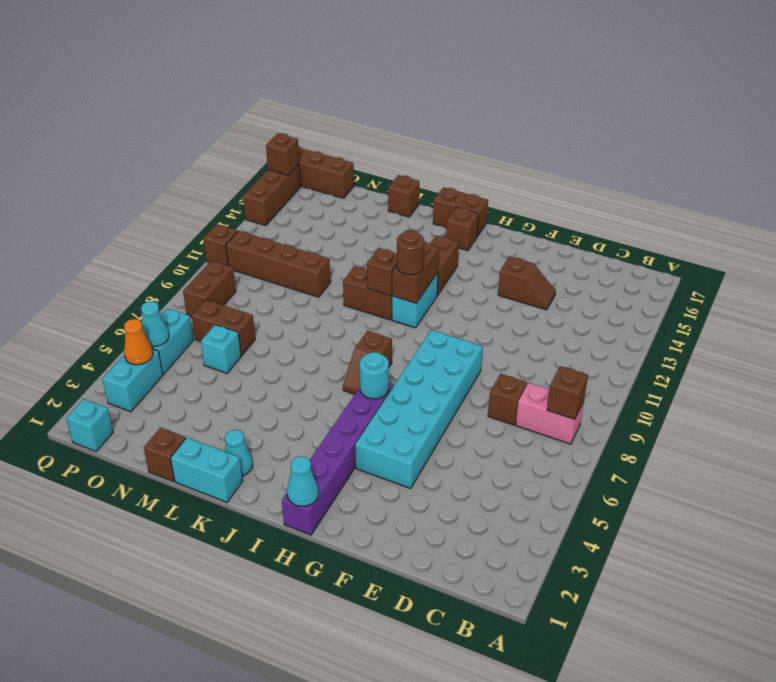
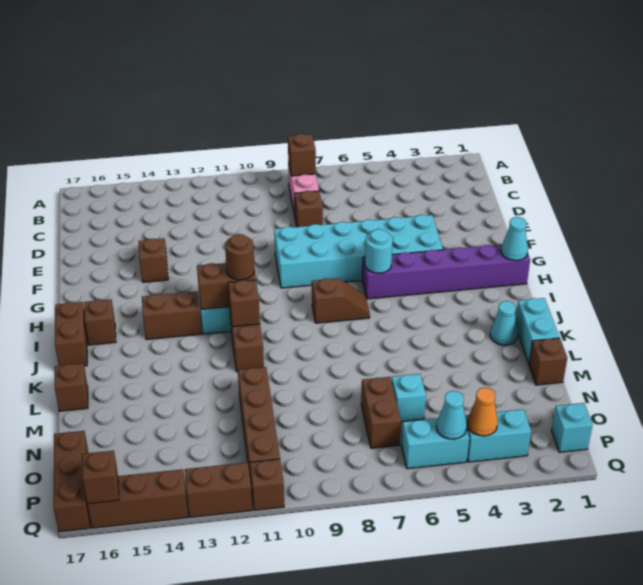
brown 1x2 brick [183,260,236,317] -> brown 1x2 brick moved to [185,462,252,517]

